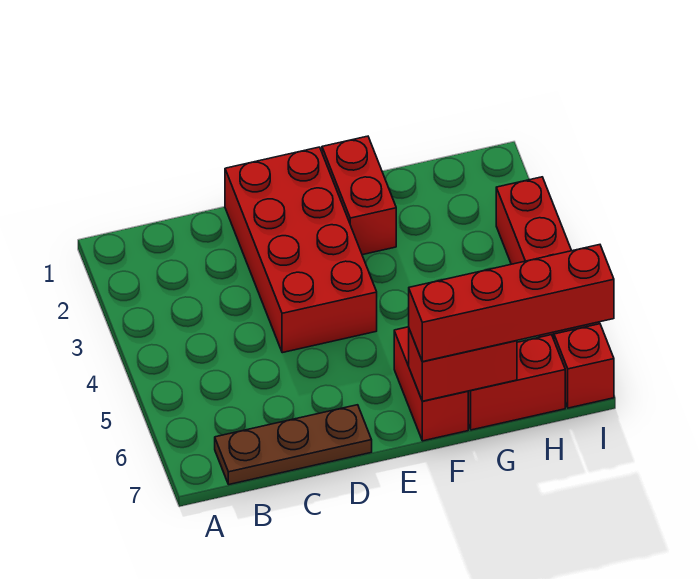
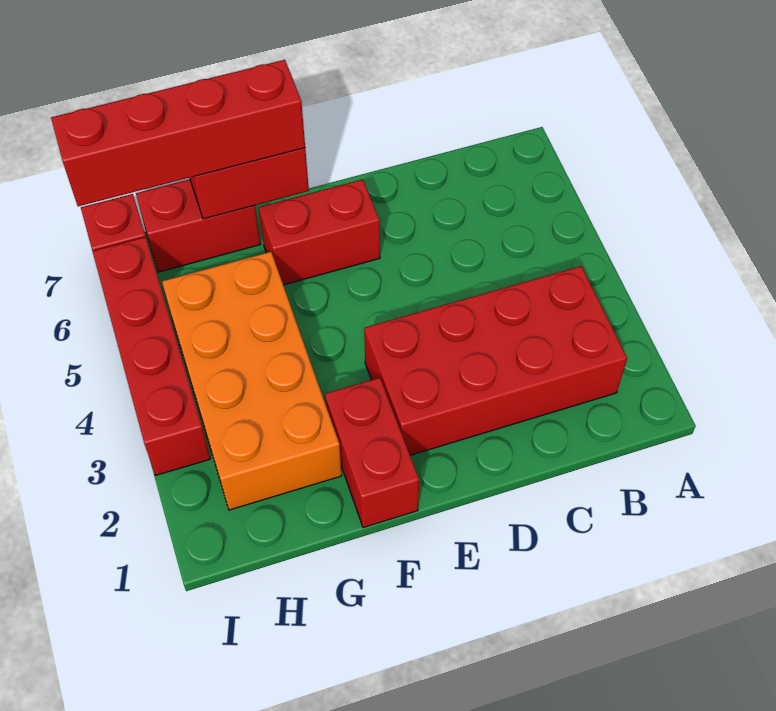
brown 1x3 plate [215,405,372,484] -> none
red 2x4 brick [225,147,377,353] -> red 2x4 brick turned to [364,266,627,455]
red 1x2 brick [394,327,468,441] -> red 1x2 brick turned to [259,180,380,285]
none -> orange 2x4 brick [162,252,342,510]

